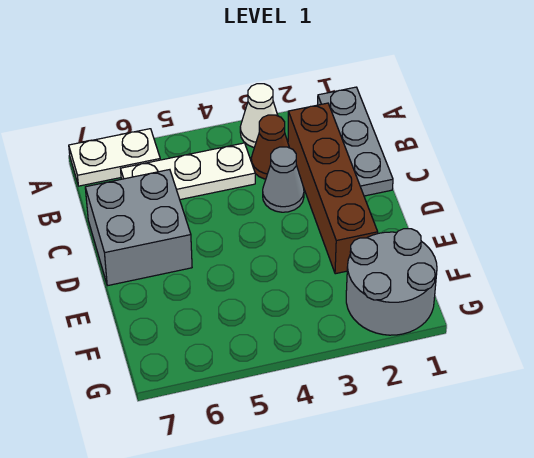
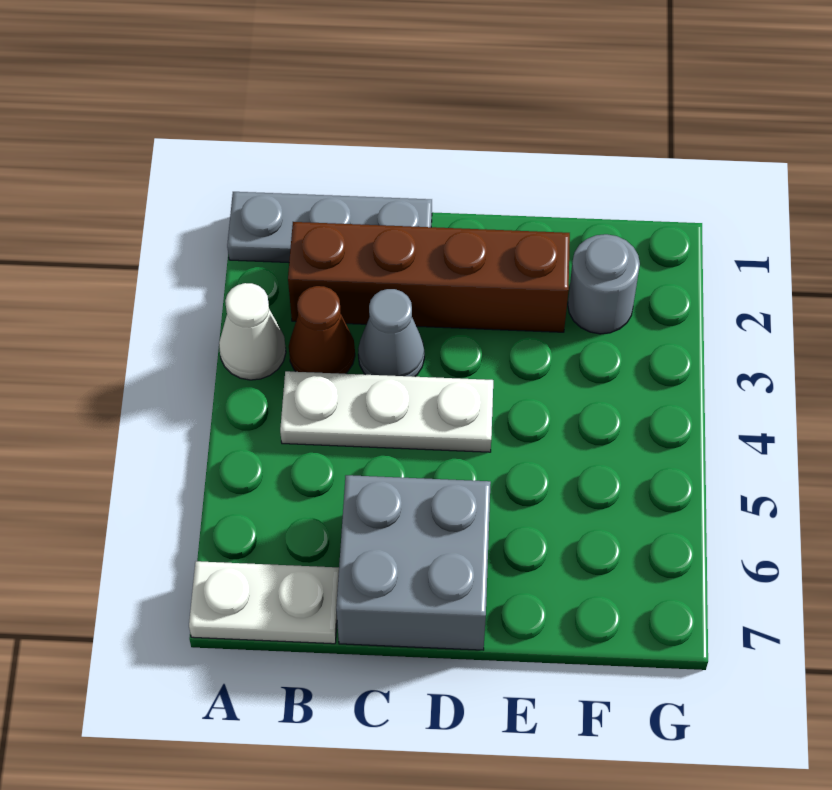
white 1x2 plate [69,129,160,186] -> white 1x2 plate turned to [189,561,339,644]
white 1x3 plate [121,143,255,200] -> white 1x3 plate turned to [280,371,493,452]
grey 2x2 round brick [346,229,437,335] -> grey 1x1 round brick [568,234,640,334]

